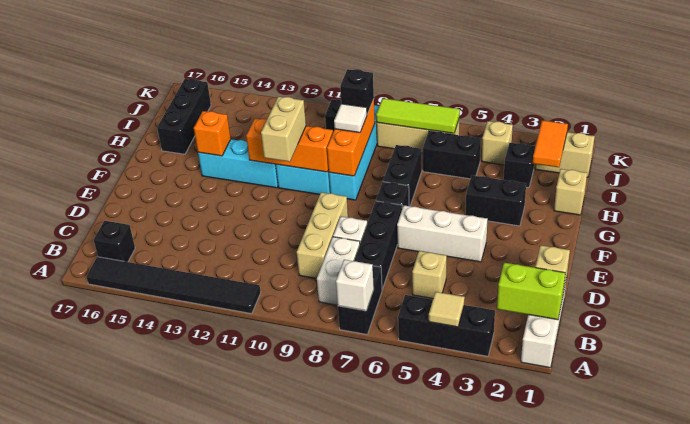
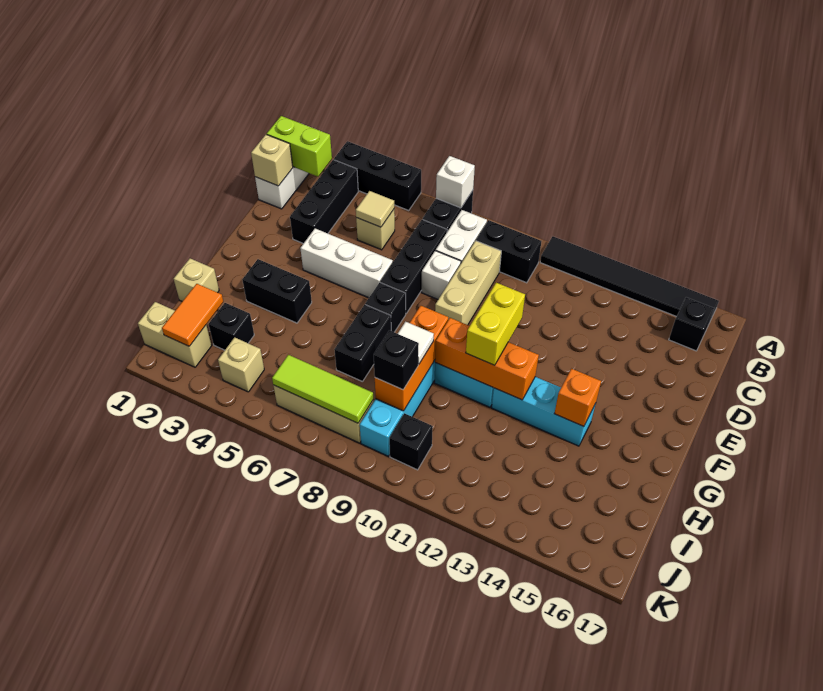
tan 1x1 tile [429,292,465,327] -> tan 1x1 tile moved to [356,191,394,227]
tan 1x2 brick [261,97,306,162] -> yellow 1x2 brick [466,283,525,365]
black 1x3 brick [157,79,211,154] -> black 1x3 brick moved to [290,160,358,244]
black 1x2 brick [423,131,481,179] -> black 1x2 brick moved to [476,220,541,283]

